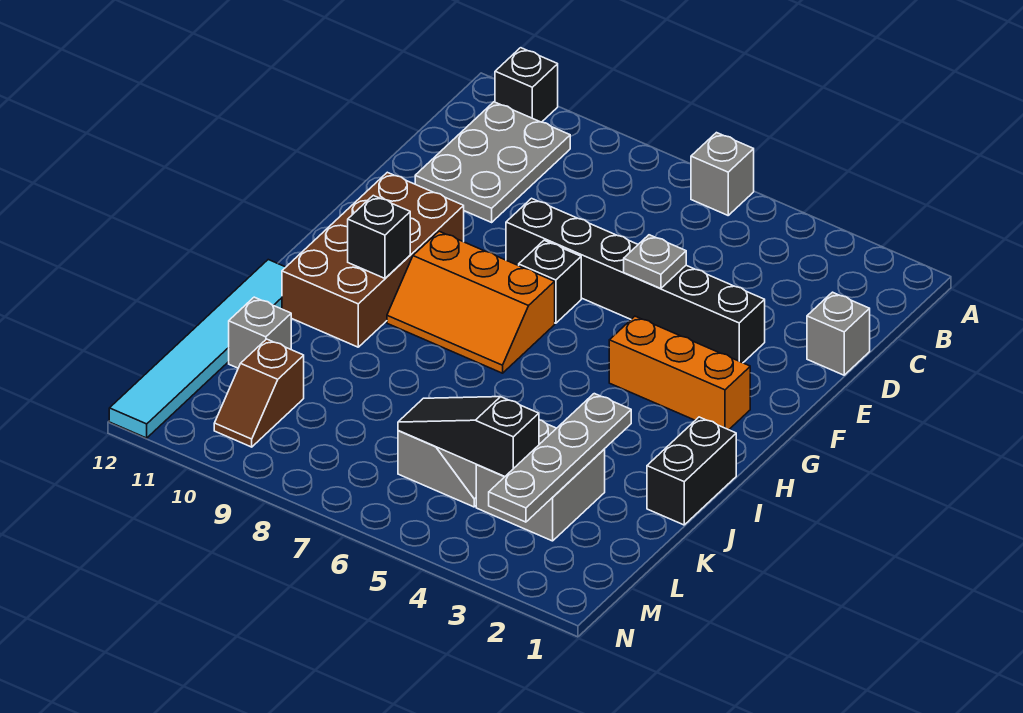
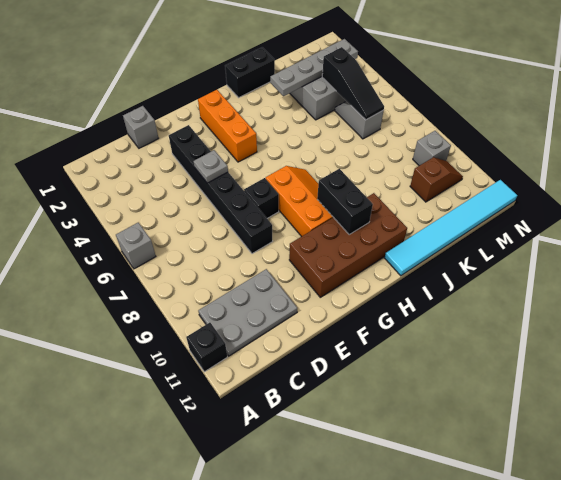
black 1x1 brick [348,196,410,278] -> black 1x2 brick [317,169,373,234]
grey 1x1 brick [229,297,291,368] -> grey 1x1 brick moved to [413,131,451,166]

